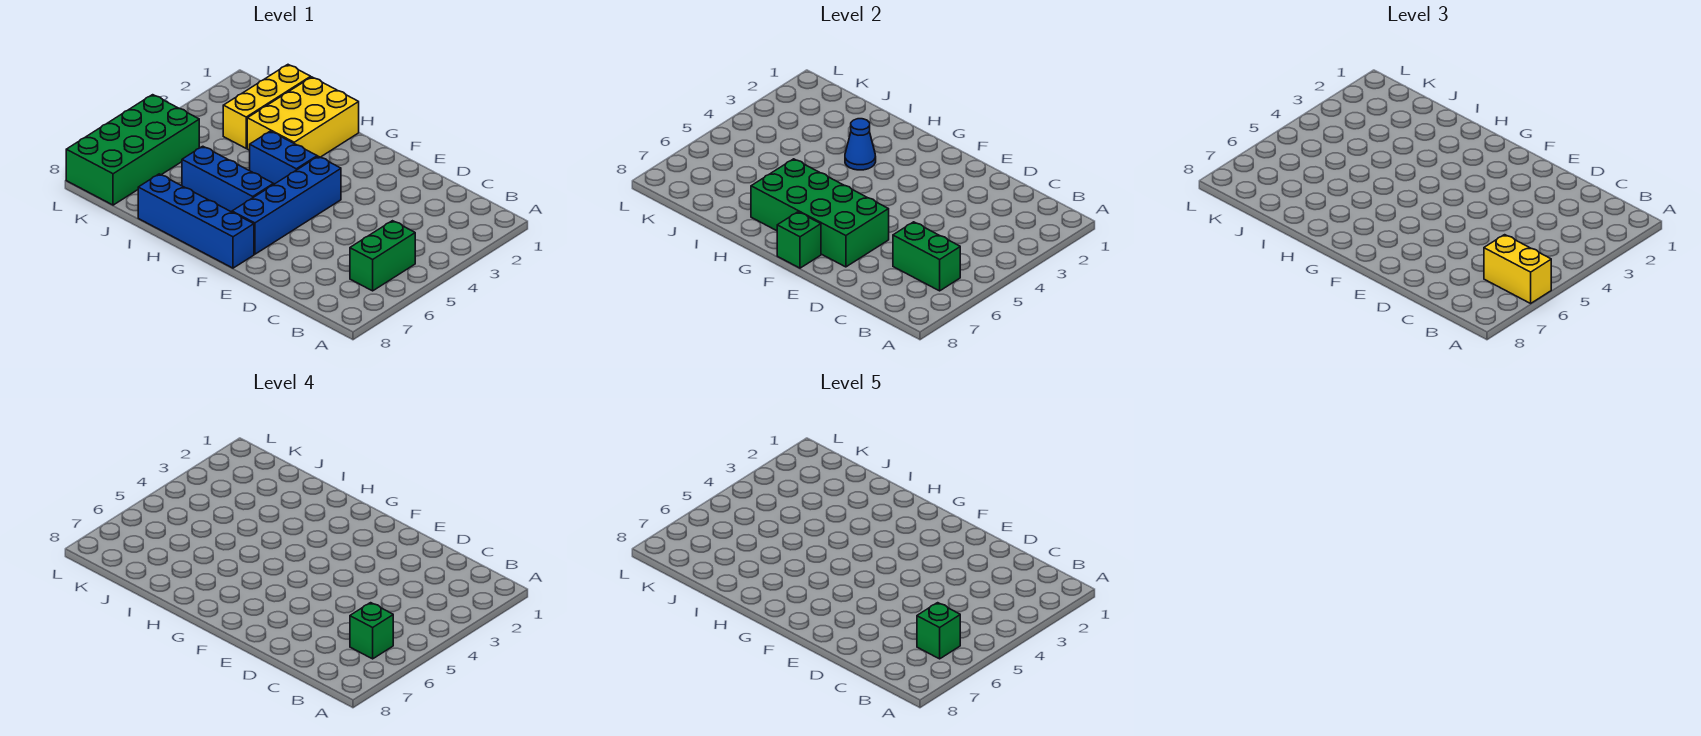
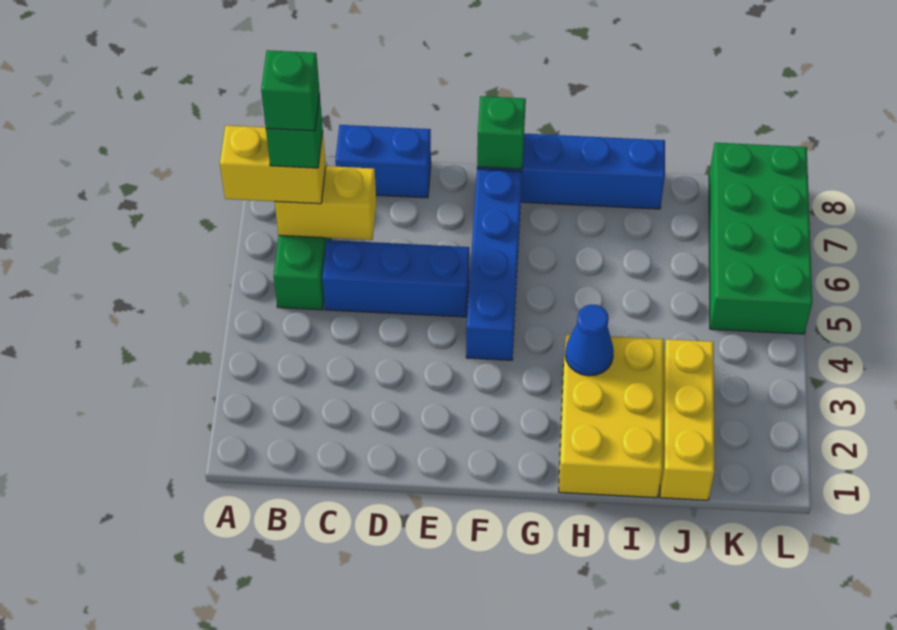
green 1x2 brick [893,222,960,291] -> yellow 1x2 brick [275,166,376,240]
green 2x4 brick [751,159,889,267] -> none
blue 1x2 brick [250,131,317,184] -> blue 1x2 brick moved to [335,125,431,198]
blue 1x3 brick [182,146,274,212] -> blue 1x3 brick moved to [322,240,469,317]

